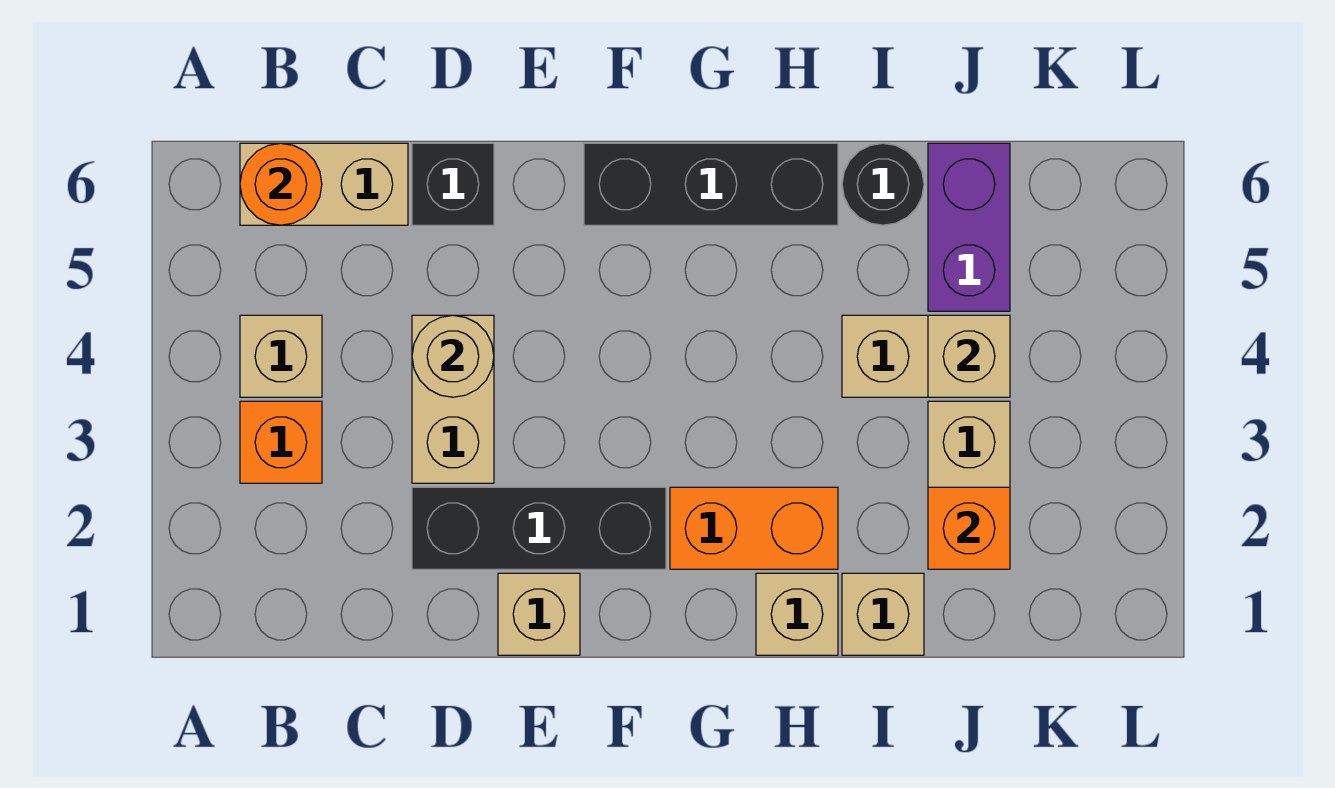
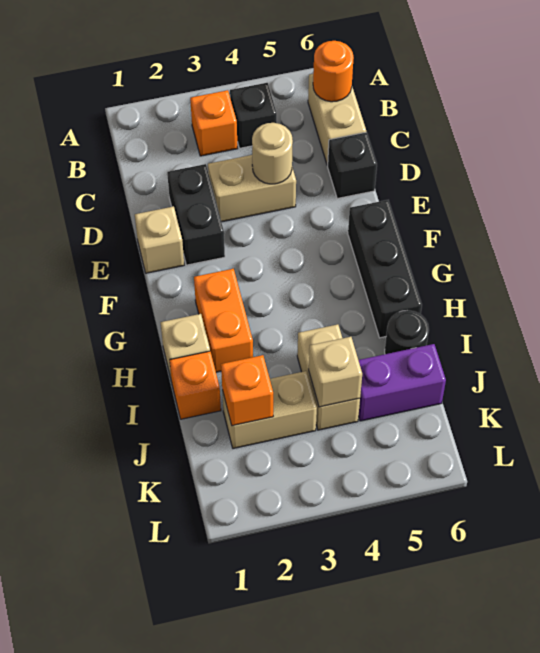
tan 1x1 brick [240,315,322,397] -> black 1x1 brick [230,83,277,148]
black 1x3 brick [412,487,666,569] -> black 1x2 brick [167,164,225,265]
tan 1x1 brick [842,573,924,655] -> orange 1x1 brick [170,351,221,419]

